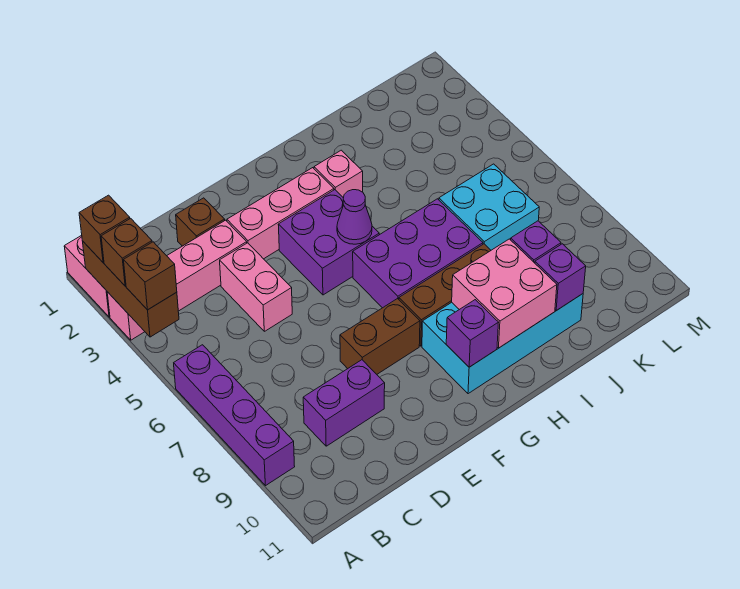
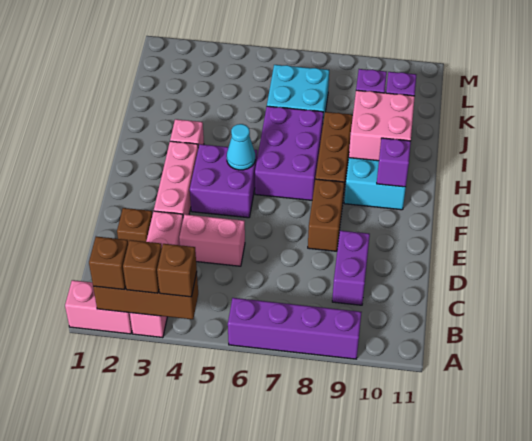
purple 1x1 cone [337,190,372,244] -> cyan 1x1 cone [227,124,255,170]

